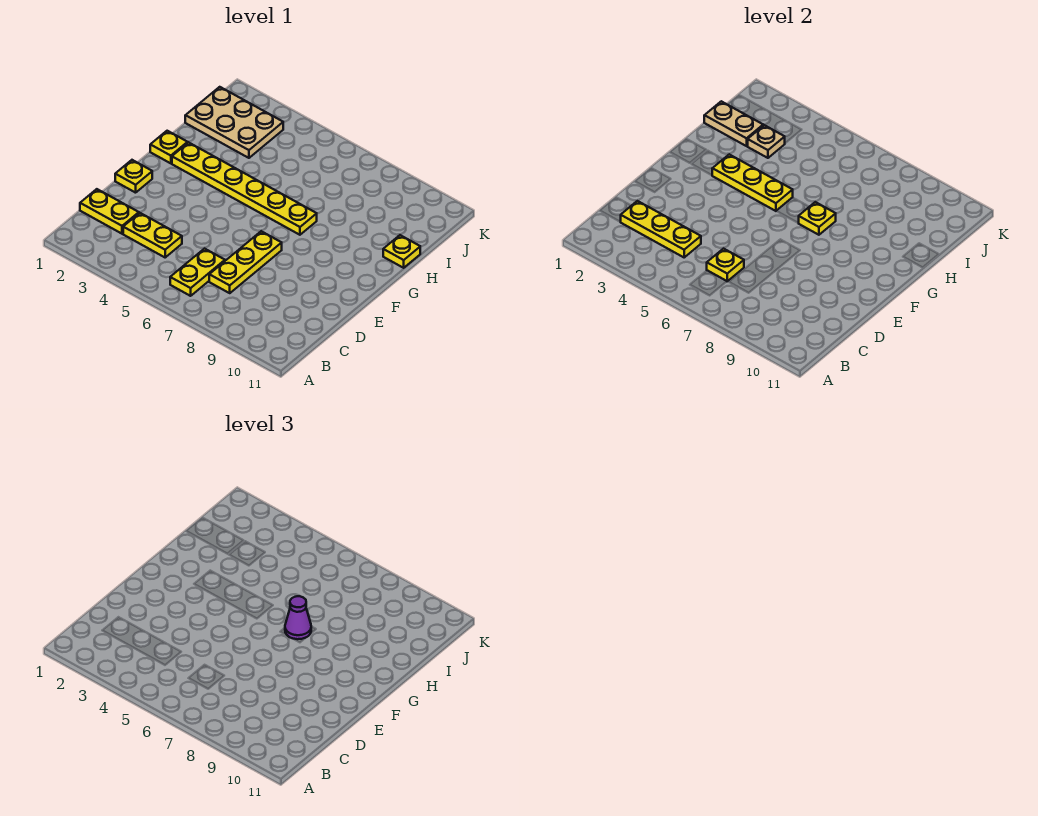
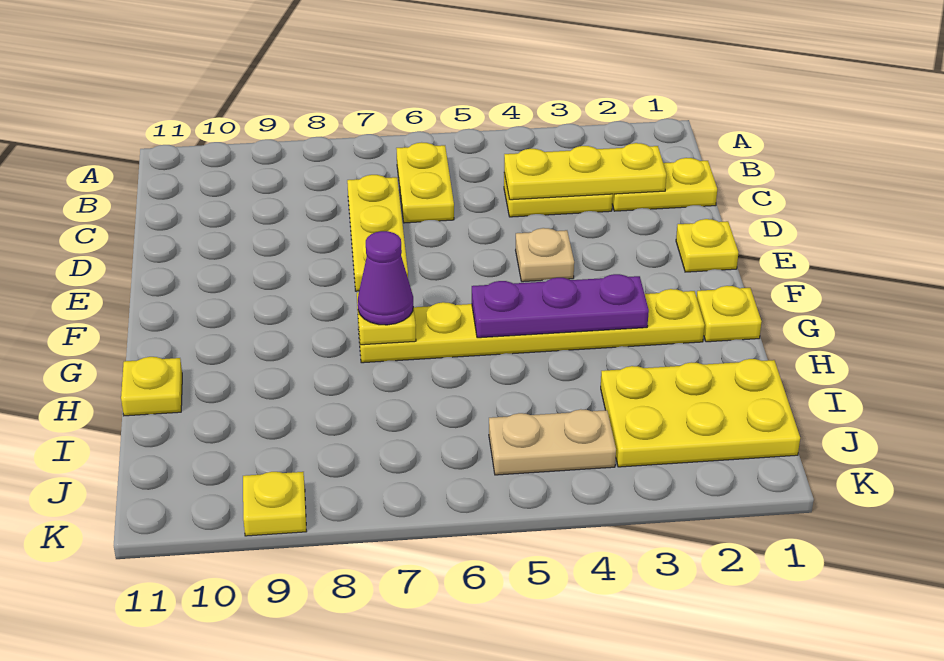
yellow 1x1 plate [707,249,744,281] -> yellow 1x1 plate moved to [243,472,307,536]
yellow 1x3 plate [712,154,793,211] -> purple 1x3 plate [472,274,649,338]
tan 2x3 plate [185,87,283,158] -> yellow 2x3 plate [601,359,800,467]
tan 1x2 plate [704,101,763,146] -> tan 1x2 plate moved to [489,409,616,475]
tan 1x1 plate [748,125,785,158] -> tan 1x1 plate moved to [516,228,574,282]

